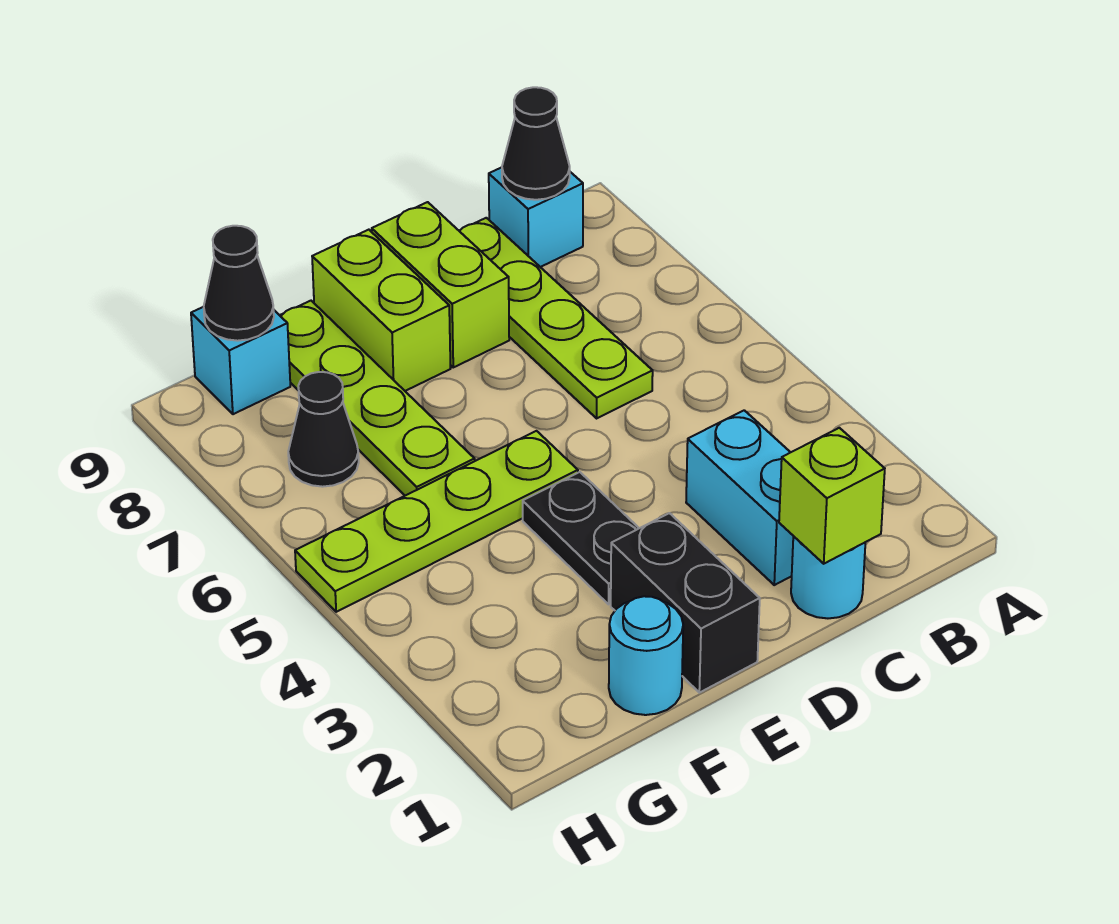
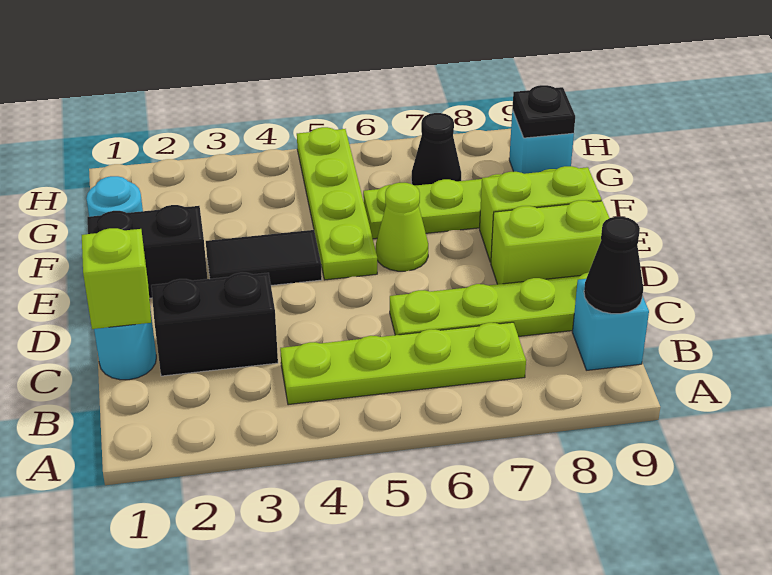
none -> lime 1x4 plate [280,322,526,405]
cyan 1x2 brick [686,410,793,585] -> black 1x2 brick [151,273,278,376]
black 1x2 plate [523,472,639,604] -> black 1x2 tile [206,230,322,285]
none -> lime 1x1 cone [376,183,428,271]
black 1x1 cone [204,226,274,341] -> black 1x1 plate [512,85,575,138]

